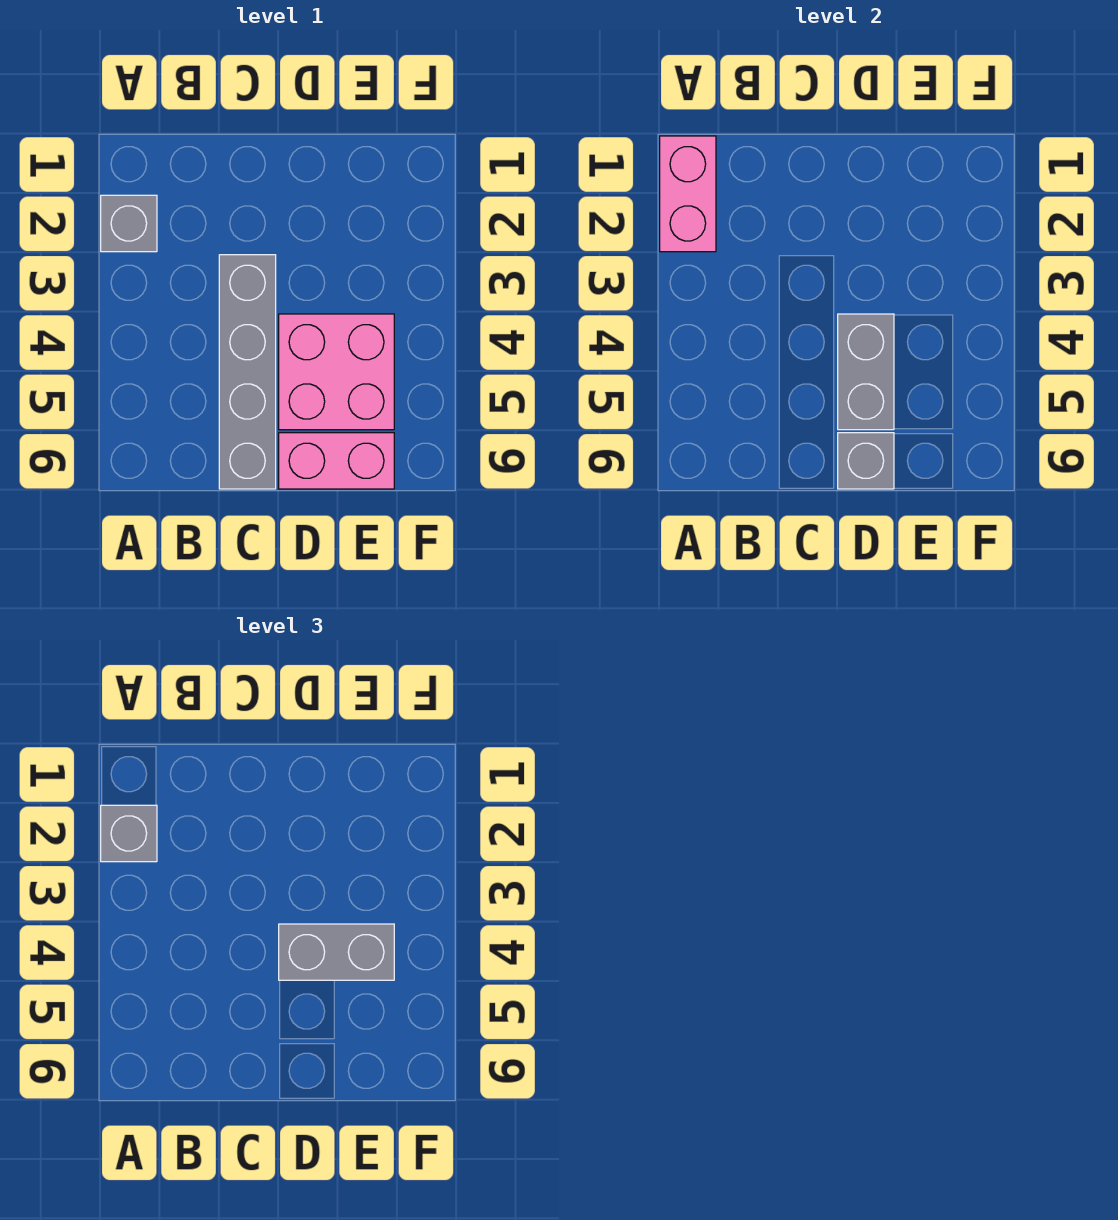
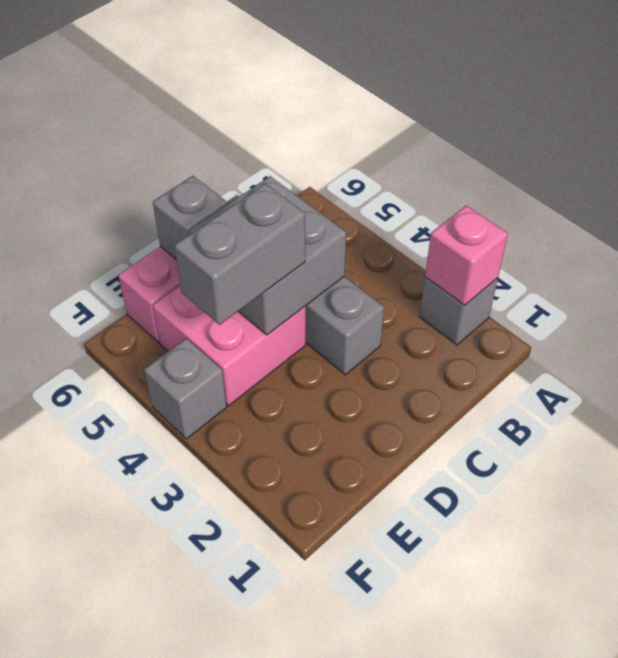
pink 1x2 brick [660,136,716,252] -> pink 1x1 brick [425,205,508,306]
grey 1x1 brick [101,805,157,862] -> grey 1x1 brick moved to [144,338,227,439]
grey 1x2 brick [838,314,894,430] -> grey 2x2 brick [189,176,346,335]

